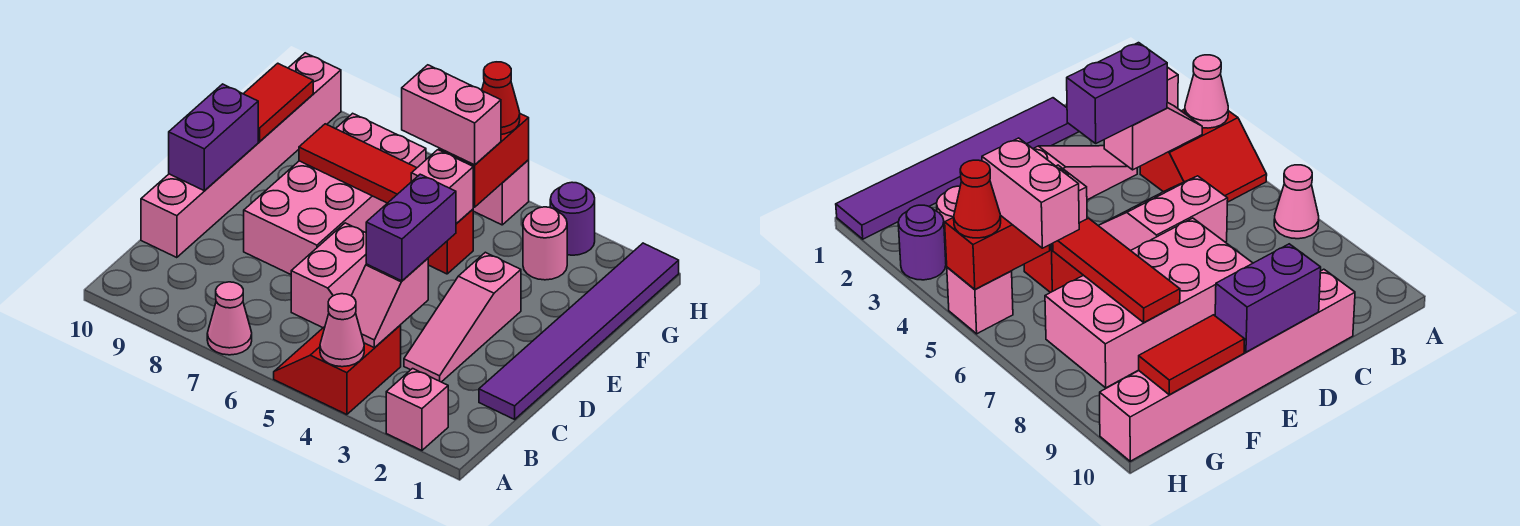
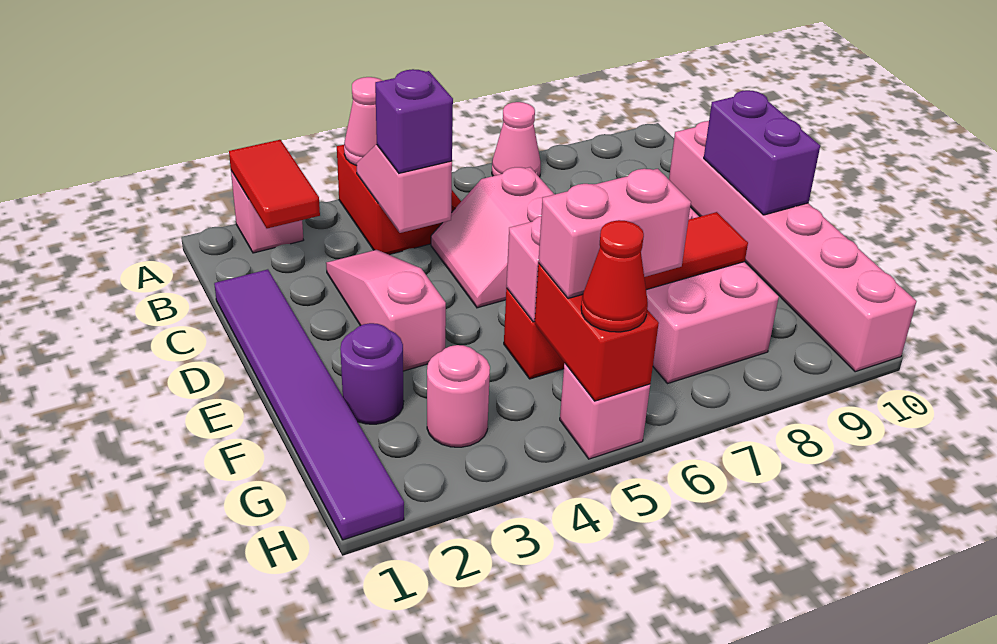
purple 1x2 brick [366,174,456,281] -> purple 1x1 brick [375,69,453,173]
red 1x2 tile [244,63,313,142] -> red 1x2 tile moved to [229,140,320,228]
purple 1x1 round brick [550,182,595,255] -> purple 1x1 round brick moved to [340,323,404,424]

